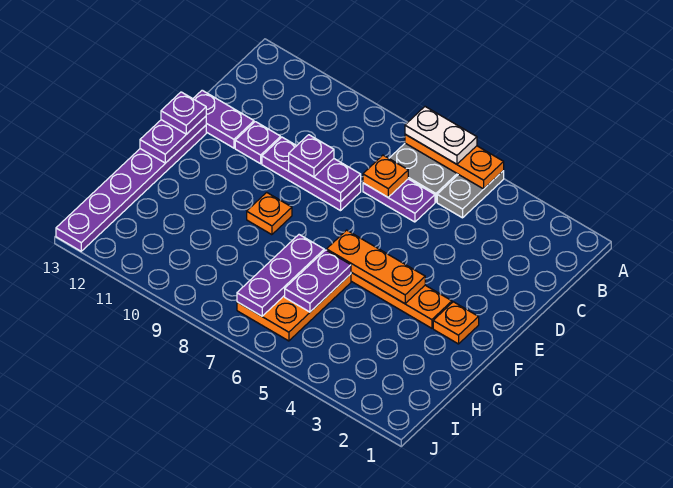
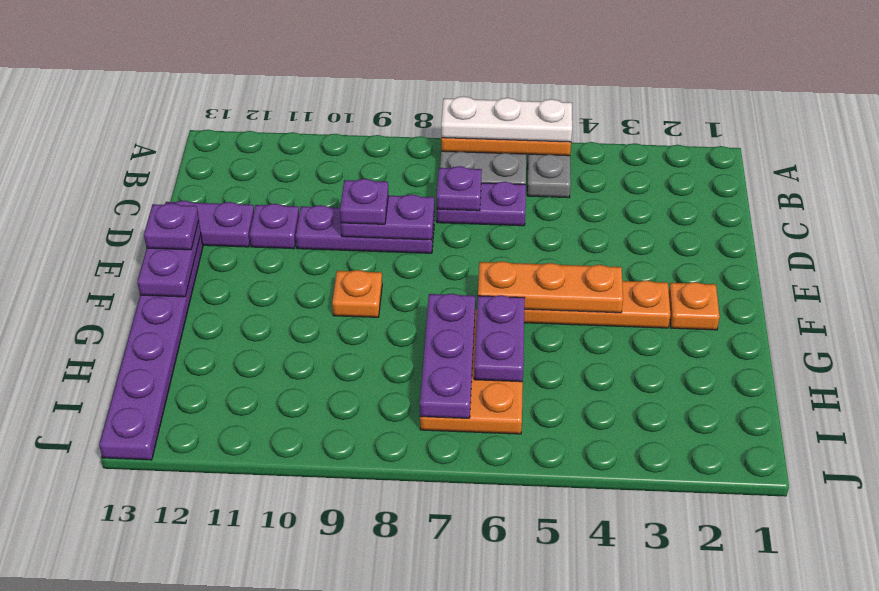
white 1x2 plate [405,107,477,164] -> white 1x3 plate [441,96,572,142]
orange 1x1 plate [363,155,408,197] -> purple 1x1 plate [437,166,482,211]

